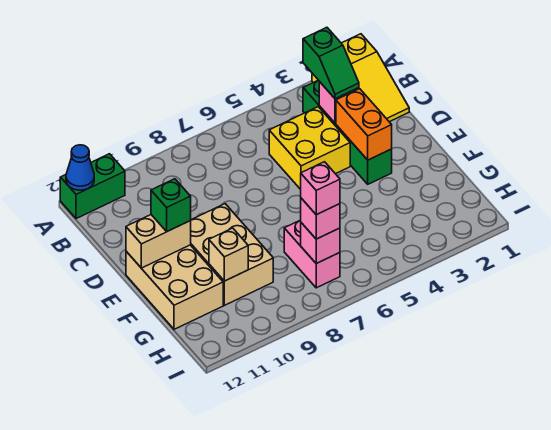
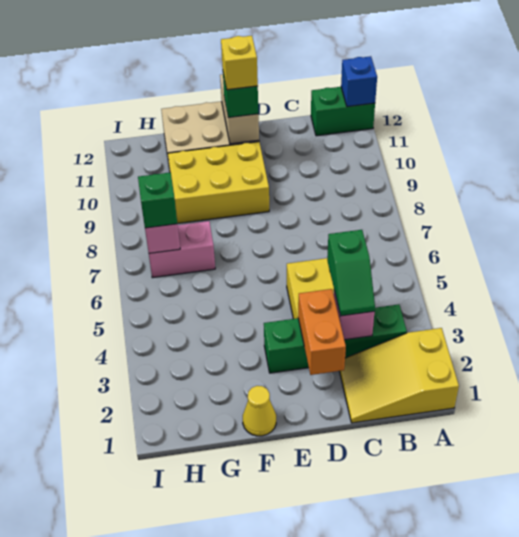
green 1x2 brick [60,154,125,219] -> green 1x2 brick turned to [311,87,375,136]
blue 1x1 cone [66,145,94,190] -> blue 1x1 brick [341,56,377,107]
green 1x2 slope [303,27,359,99] -> green 1x2 slope turned to [327,230,375,316]
orange 1x2 brick [336,89,392,160] -> orange 1x2 brick turned to [298,289,346,375]
tan 2x3 brick [191,204,273,305] -> yellow 2x3 brick [168,142,269,224]
none -> yellow 1x1 brick [221,36,258,90]
none -> yellow 1x1 cone [243,386,276,436]
tan 1x1 brick [209,228,248,281] -> none
pink 1x1 brick [301,198,340,239] -> green 1x1 brick [138,172,177,228]
pink 1x1 brick [301,162,340,215] -> none

